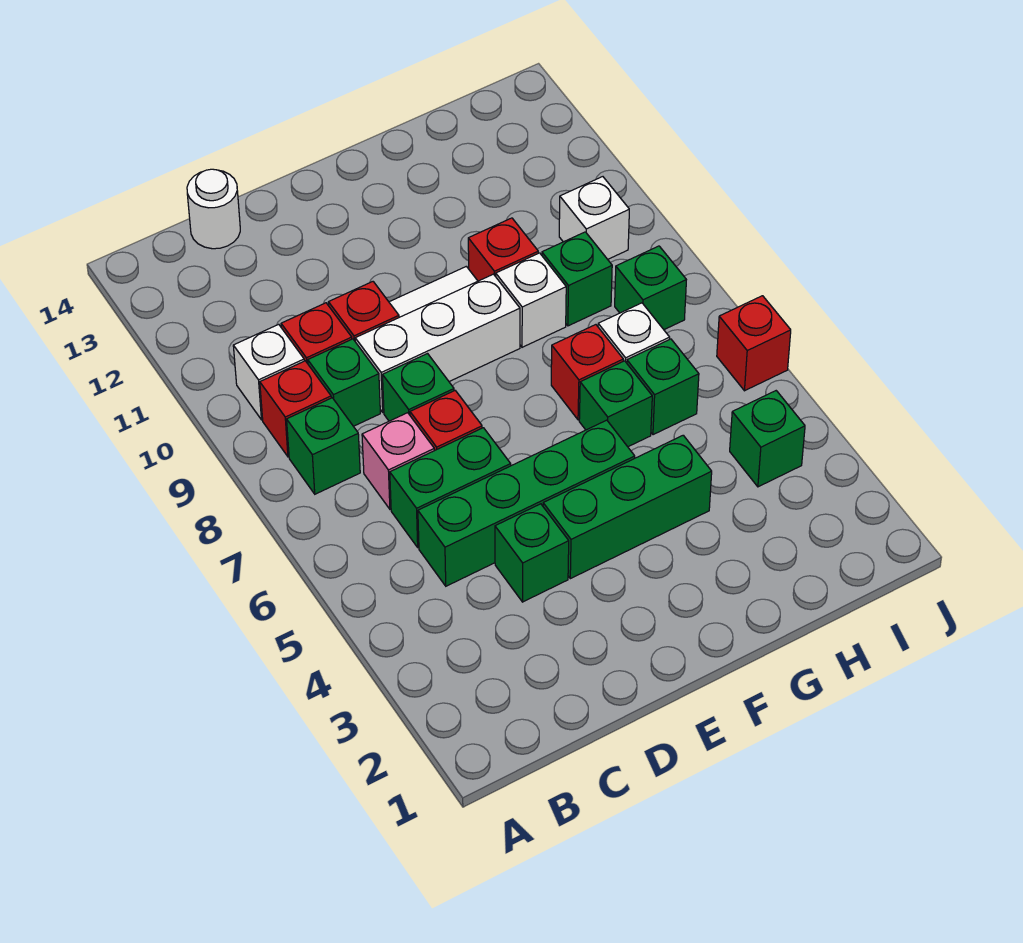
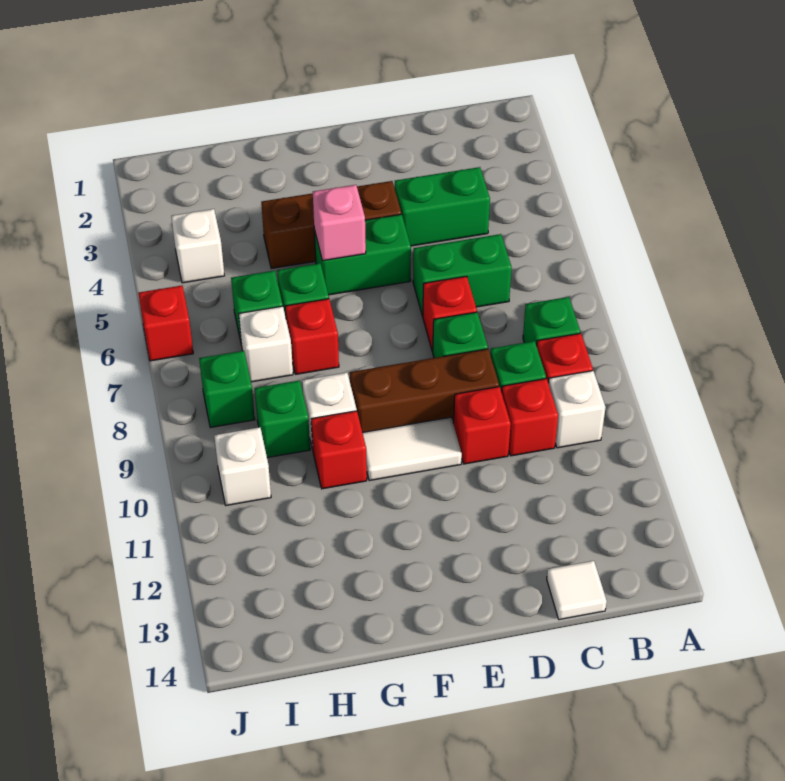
green 1x4 brick [418,420,635,586] -> green 1x2 brick [314,214,411,295]
pink 1x1 brick [362,413,434,509] -> pink 1x1 brick moved to [313,185,366,261]
white 1x1 round brick [187,169,240,249] -> white 1x1 tile [547,561,607,620]
green 1x1 brick [495,504,569,602] -> green 1x2 brick [395,167,490,246]
white 1x3 brick [355,274,520,412] -> brown 1x3 brick [350,349,499,432]
green 1x3 brick [543,435,712,579] -> brown 1x3 brick [261,181,401,268]
green 1x1 brick [730,391,805,487] -> white 1x1 brick [171,209,224,283]

